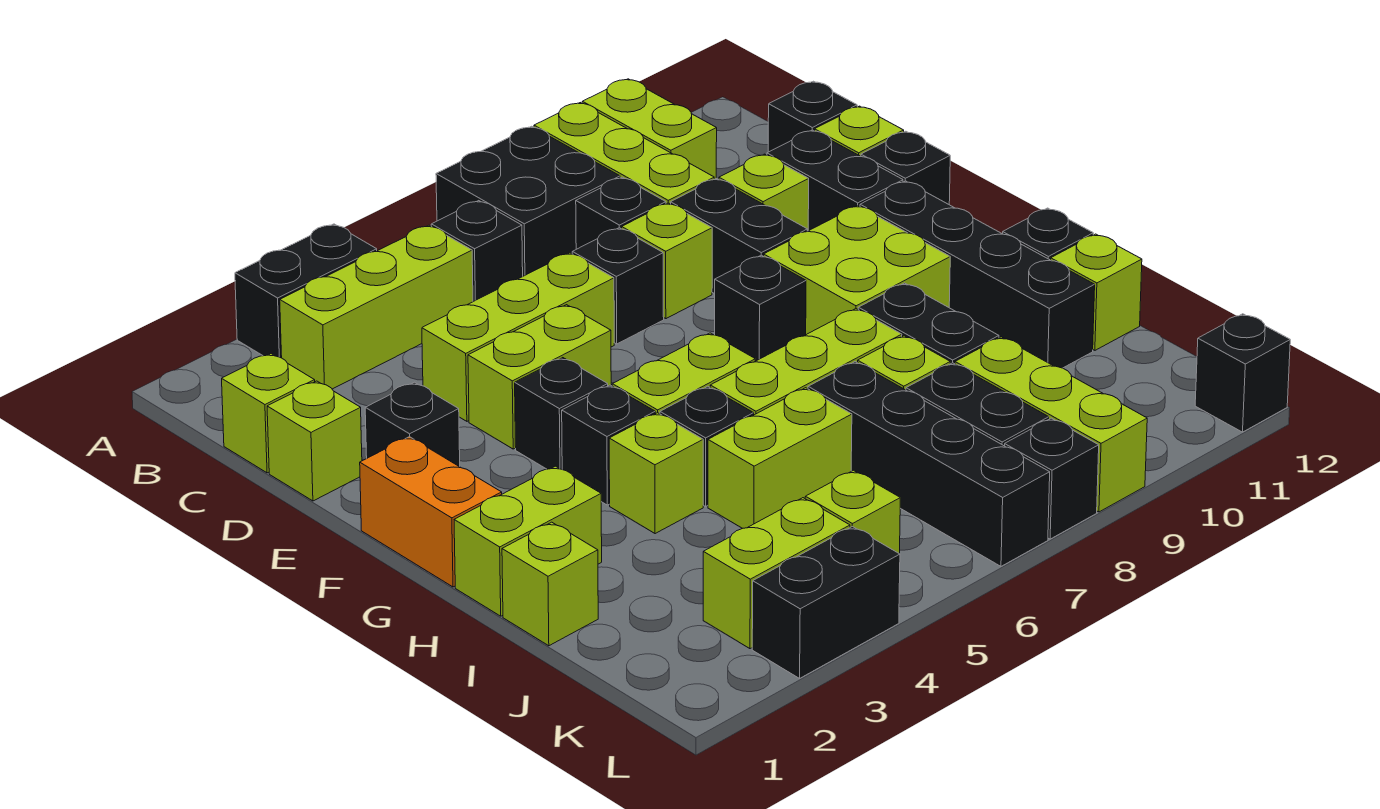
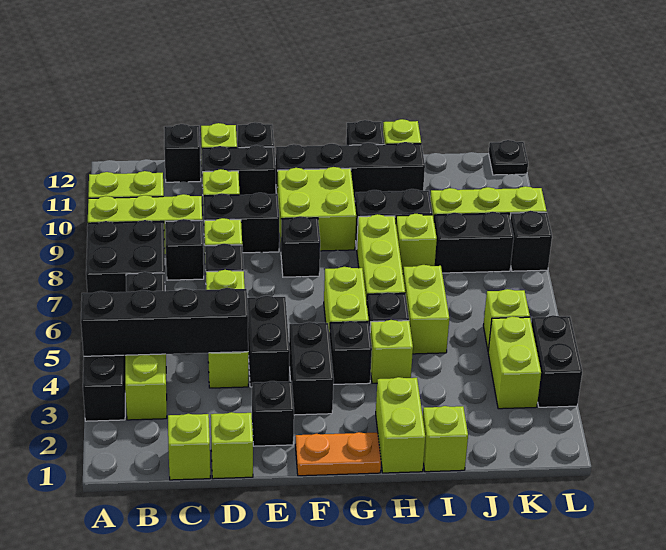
lime 1x2 brick [468,305,611,449] -> black 1x2 brick [247,296,290,387]
orange 1x2 brick [360,437,502,587] -> orange 1x2 plate [295,432,381,476]
black 1x1 brick [515,358,608,469] -> black 1x2 brick [289,322,334,415]
black 1x4 brick [808,362,1050,566] -> black 1x4 brick moved to [81,288,248,356]
black 1x1 brick [1195,314,1290,432] -> black 1x1 plate [489,140,528,175]

